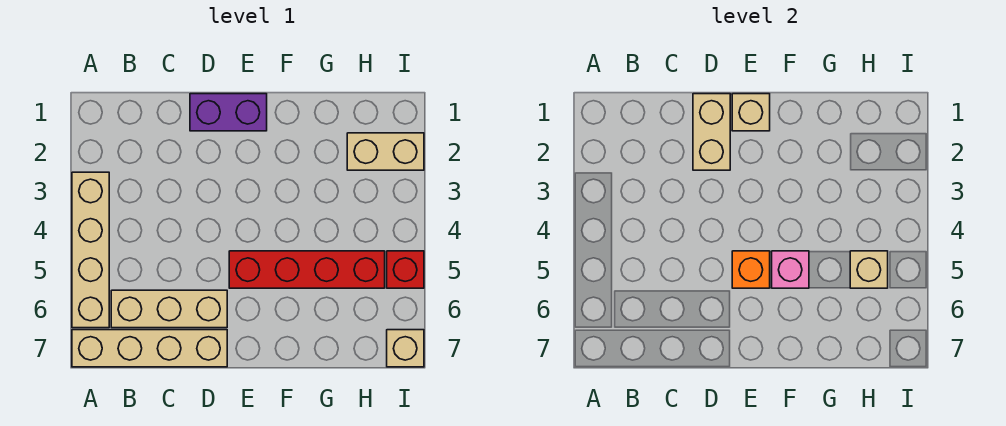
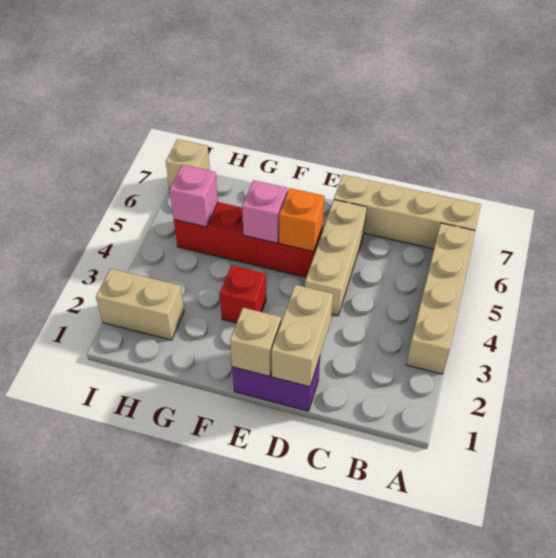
tan 1x3 brick [111,290,227,328] -> tan 1x3 brick turned to [305,200,367,316]
tan 1x1 brick [850,251,888,288] -> pink 1x1 brick [170,165,218,227]
red 1x1 brick [387,251,424,288] -> red 1x1 brick moved to [220,265,266,323]

